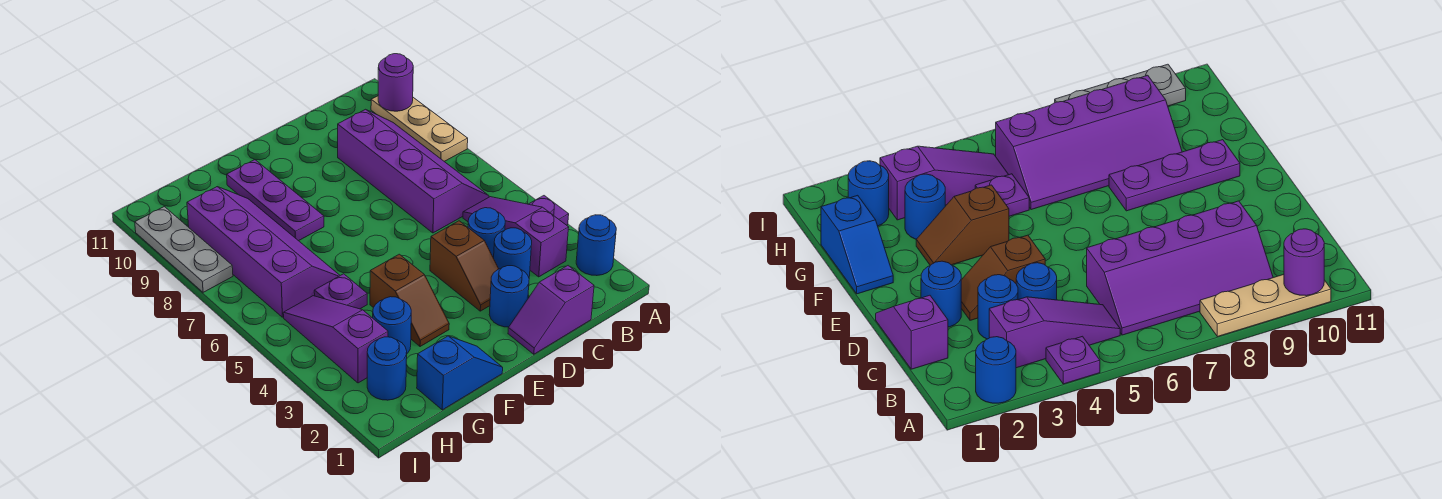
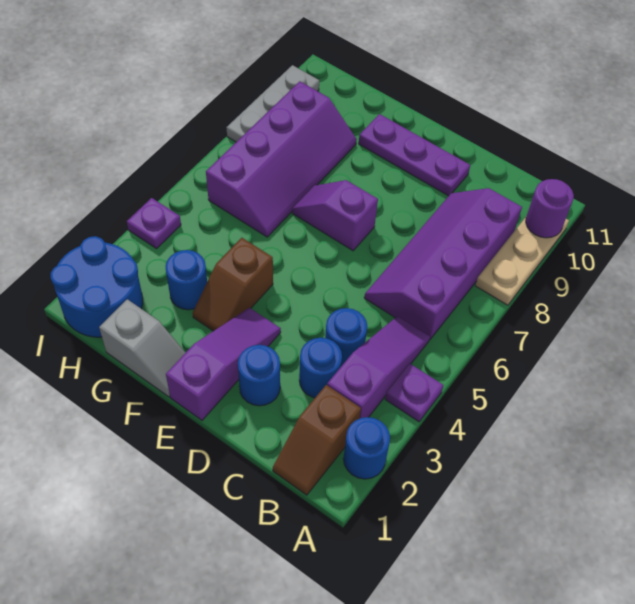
purple 2x4 slope [338,109,489,233] -> purple 2x4 slope turned to [364,188,522,339]
purple 1x2 slope [508,266,594,354] -> purple 1x2 slope moved to [292,180,378,251]
brown 1x2 slope [430,221,499,311] -> brown 1x2 slope moved to [273,385,361,495]
blue 1x2 slope [417,336,503,410] -> grey 1x2 slope [99,299,185,397]
purple 1x3 plate [227,160,324,241] -> purple 1x3 plate turned to [359,114,470,196]
purple 1x1 plate [314,274,367,309] -> purple 1x1 plate moved to [127,198,181,249]
blue 1x1 round brick [367,337,407,400] -> blue 2x2 round brick [51,236,143,337]
purple 1x3 slope [283,296,388,383] -> purple 1x3 slope moved to [166,308,281,420]

